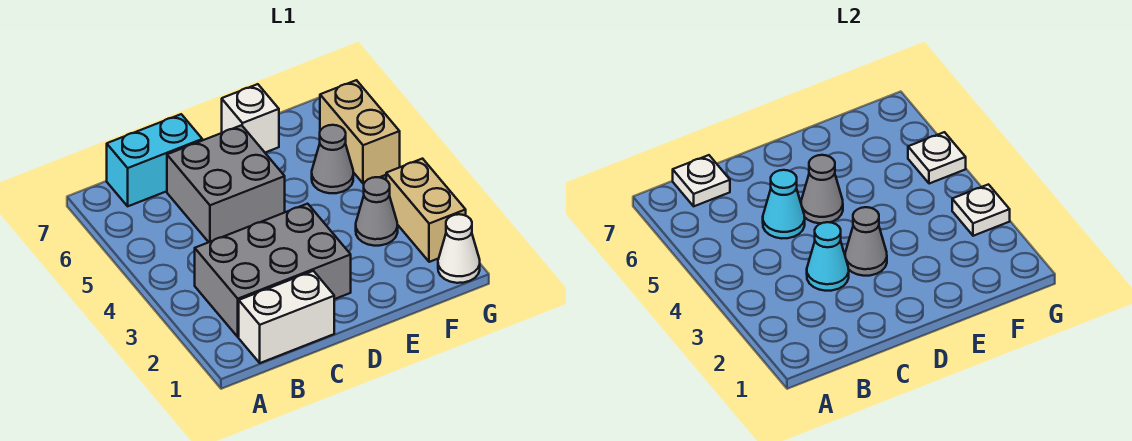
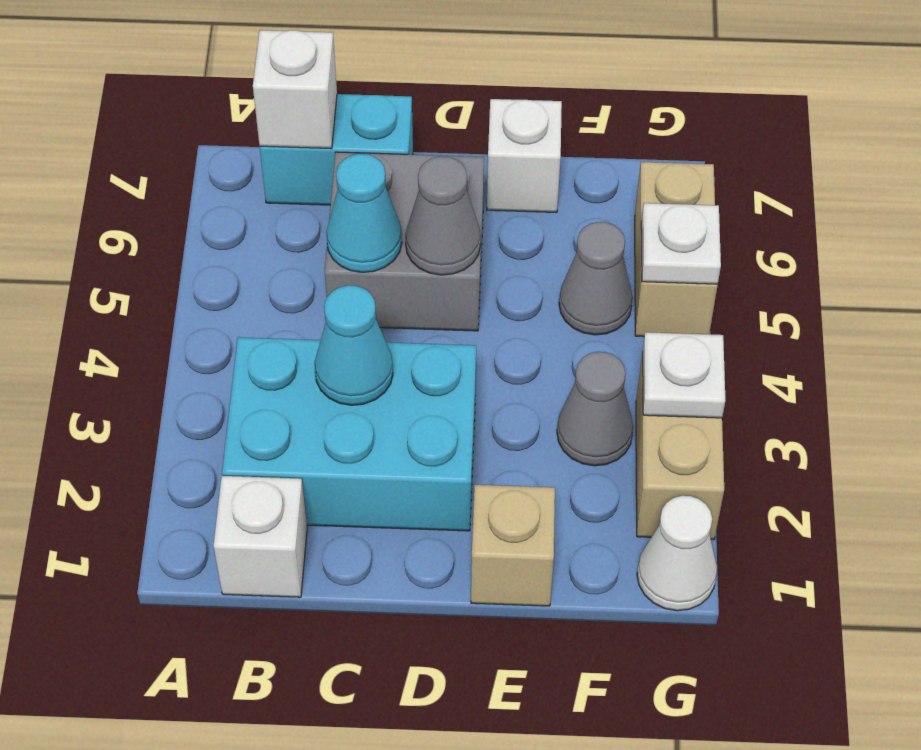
white 1x2 brick [239,271,334,363] -> white 1x1 brick [213,476,307,597]
grey 2x3 brick [195,204,351,337] -> cyan 2x3 brick [222,337,476,531]
white 1x1 plate [673,155,730,206] -> white 1x1 brick [253,30,337,149]
grey 1x1 cone [845,207,887,276] -> none
none -> tan 1x1 brick [471,485,555,606]

